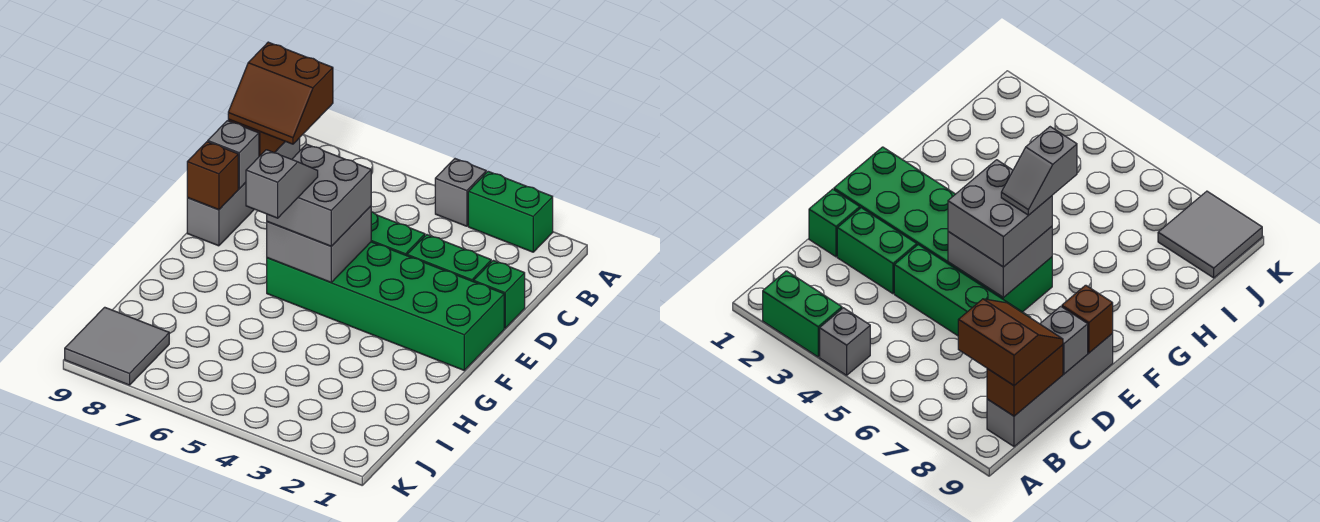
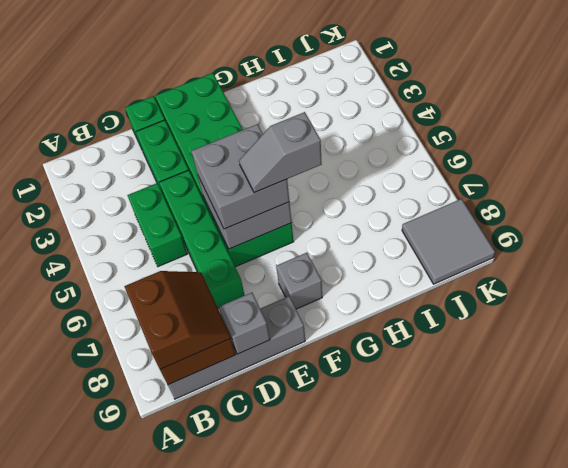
green 1x2 brick [468,171,553,252] -> green 1x2 brick moved to [127,183,187,267]
grey 1x1 brick [435,159,486,226] -> grey 1x1 brick moved to [276,253,322,309]
brown 1x1 brick [187,142,238,210] -> none

